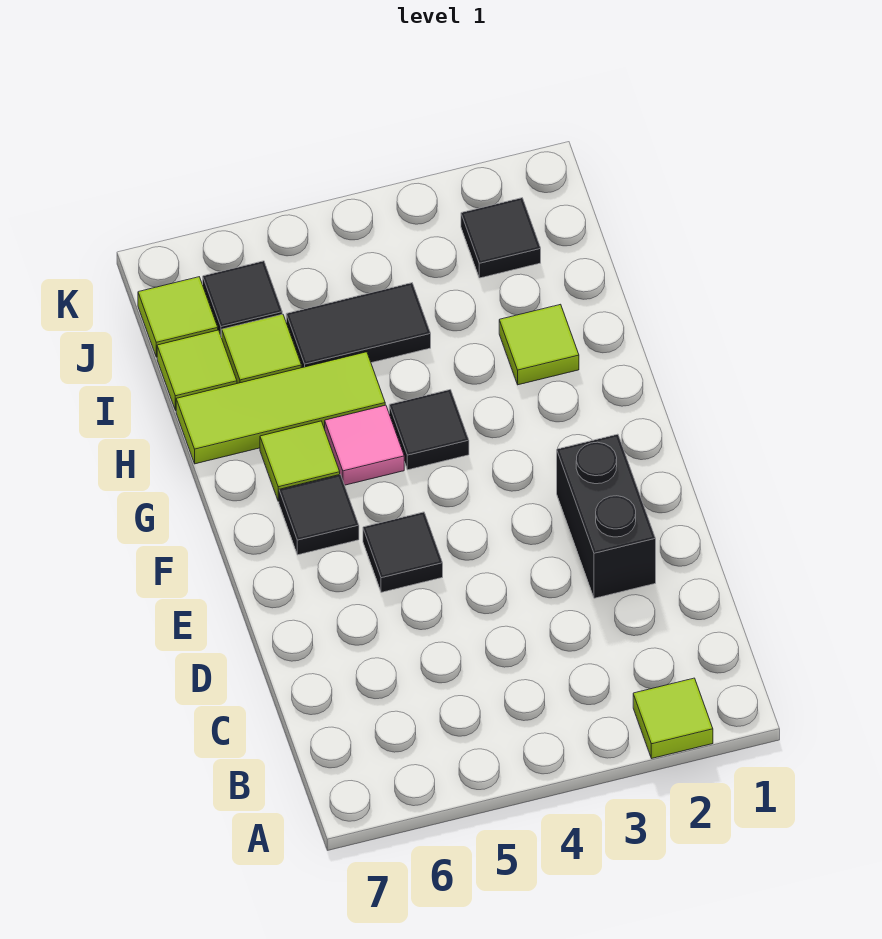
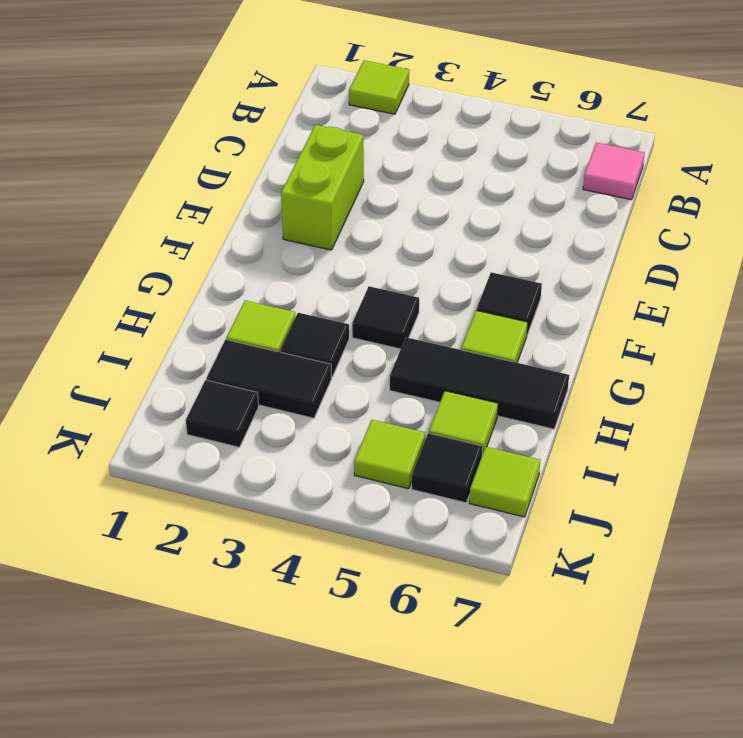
black 1x2 brick [557,434,656,598] -> lime 1x2 brick [281,125,364,250]
black 1x1 tile [363,512,443,592] -> black 1x1 tile moved to [280,313,349,377]
pink 1x1 tile [325,405,404,485] -> pink 1x1 tile moved to [583,142,645,200]
lime 1x3 tile [176,352,385,464] -> black 1x3 tile [390,337,569,429]
black 1x2 tile [286,283,431,368] -> black 1x2 tile moved to [206,340,332,418]
lime 1x1 tile [157,330,237,410] -> lime 1x1 tile moved to [354,420,425,489]

